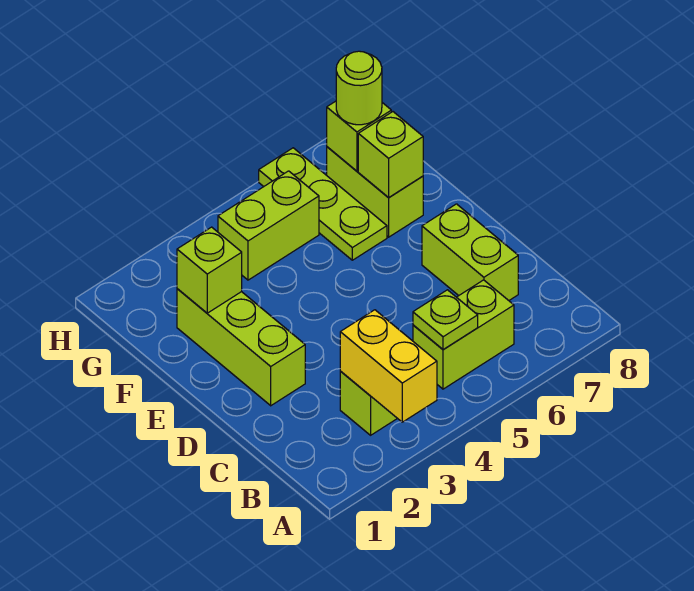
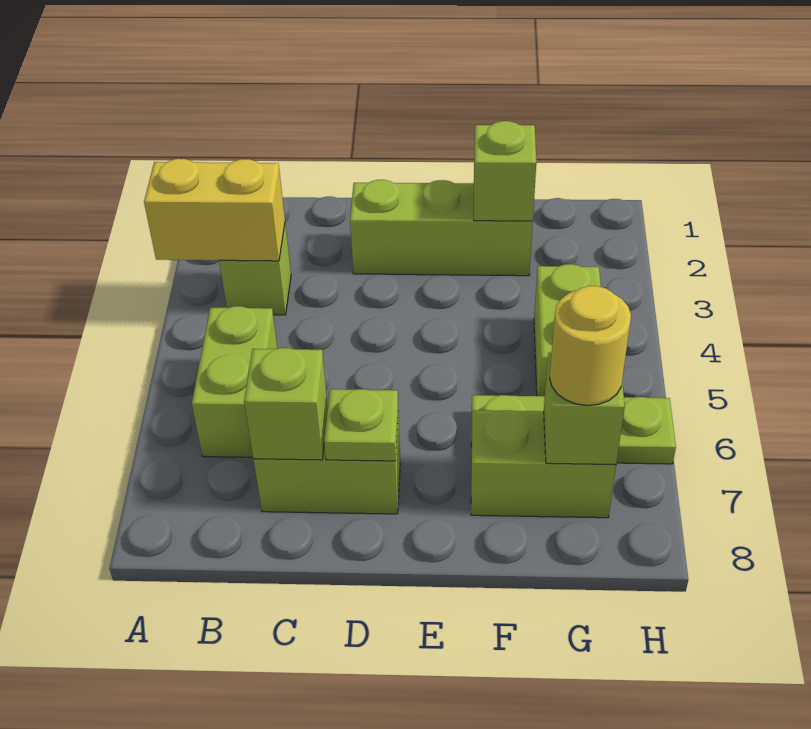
lime 1x1 plate [413,290,478,349] -> lime 1x1 plate moved to [324,389,398,461]
lime 1x1 brick [358,112,423,198] -> lime 1x1 brick moved to [244,348,328,460]
lime 1x1 round brick [336,51,382,125] -> yellow 1x1 round brick [550,286,631,406]

